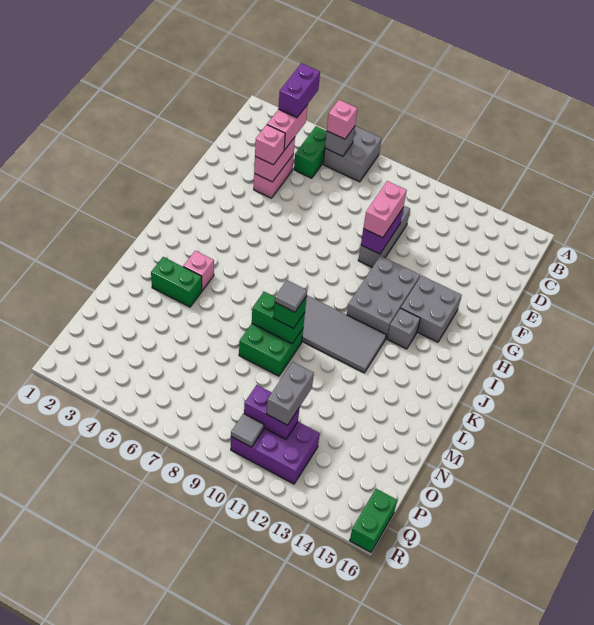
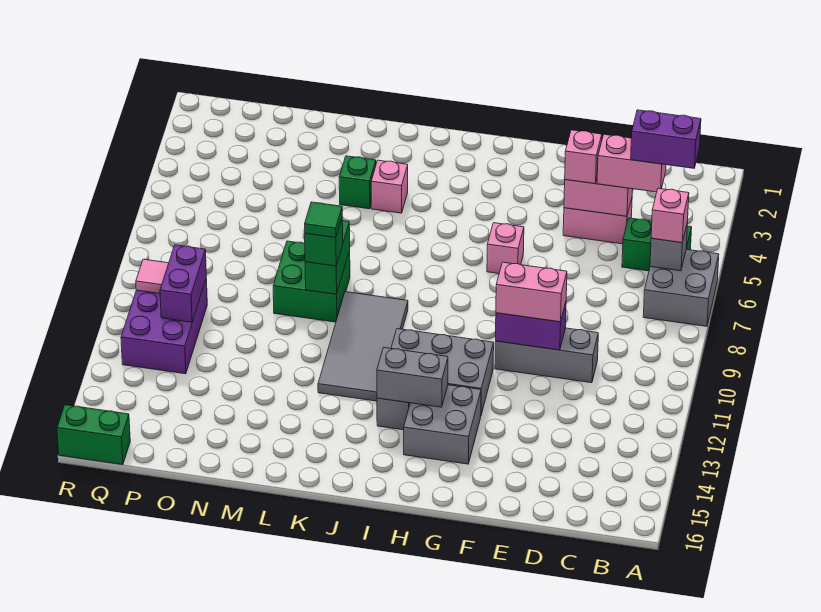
none -> pink 1x1 brick [487,223,524,274]
green 1x2 brick [151,257,202,307] -> green 1x1 brick [339,156,376,209]
grey 1x1 tile [275,280,307,312] -> green 1x1 tile [305,202,342,238]
grey 1x2 brick [267,362,314,425] -> grey 1x2 brick moved to [377,347,448,407]
grey 1x1 tile [231,414,264,447] -> pink 1x1 tile [136,259,169,294]

